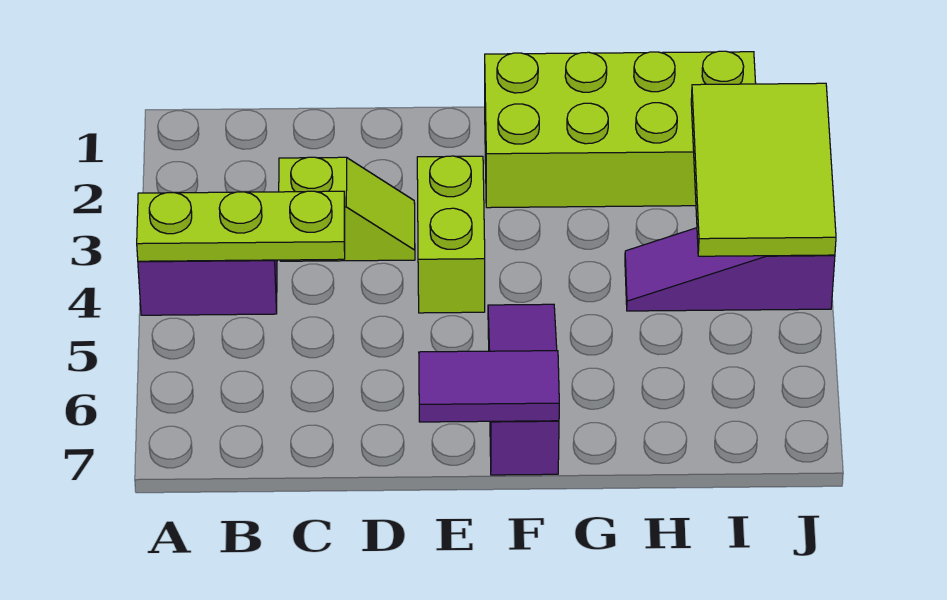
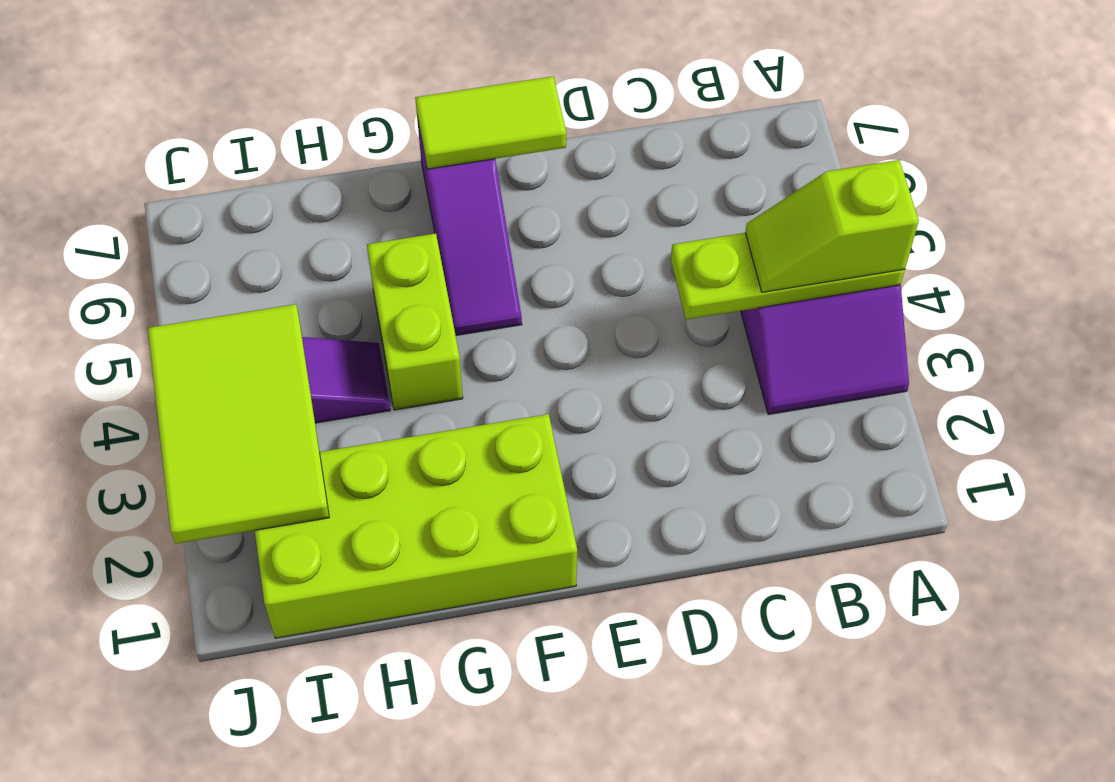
lime 1x2 slope [279,157,415,261] -> lime 1x2 slope moved to [745,160,919,292]
lime 1x2 brick [417,156,485,313] -> lime 1x2 brick moved to [367,233,463,410]
purple 1x2 tile [419,351,559,422] -> lime 1x2 tile [415,76,566,169]

